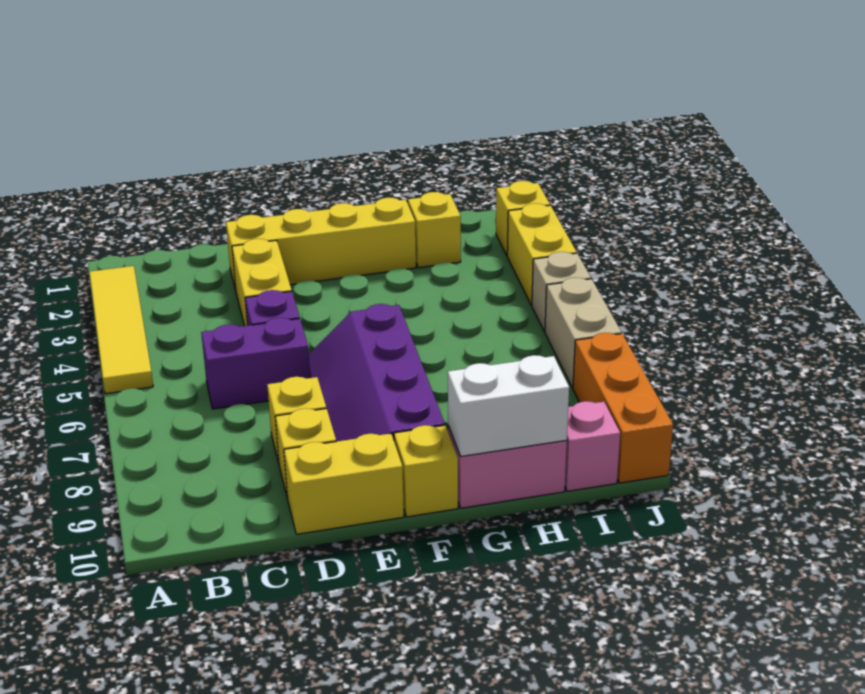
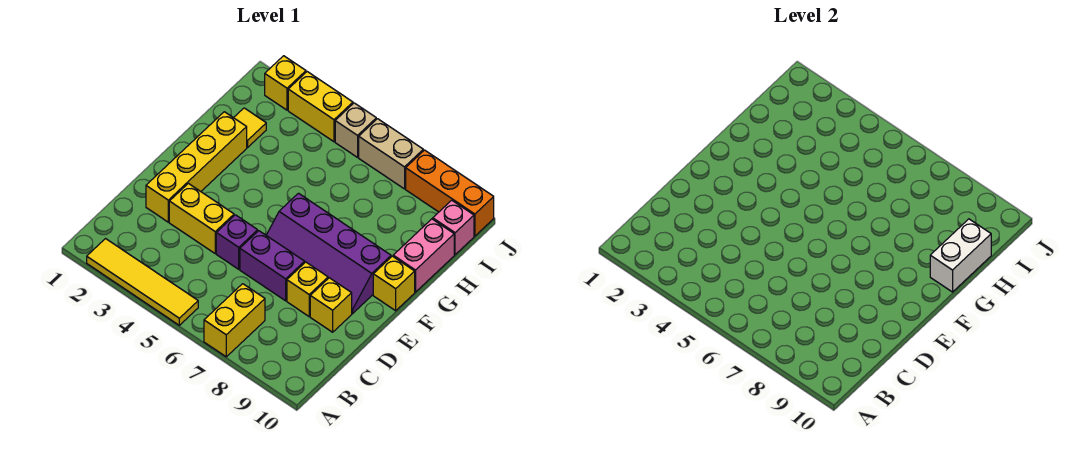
purple 1x2 brick [201,318,310,409] -> purple 1x2 brick turned to [240,231,305,301]
yellow 1x2 brick [284,433,404,534] -> yellow 1x2 brick moved to [204,284,265,357]
yellow 1x1 brick [408,192,461,268] -> yellow 1x1 tile [234,108,266,148]

